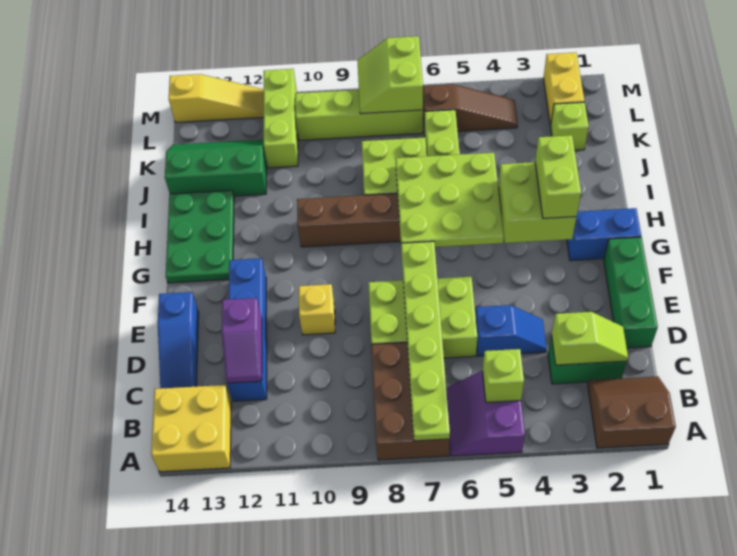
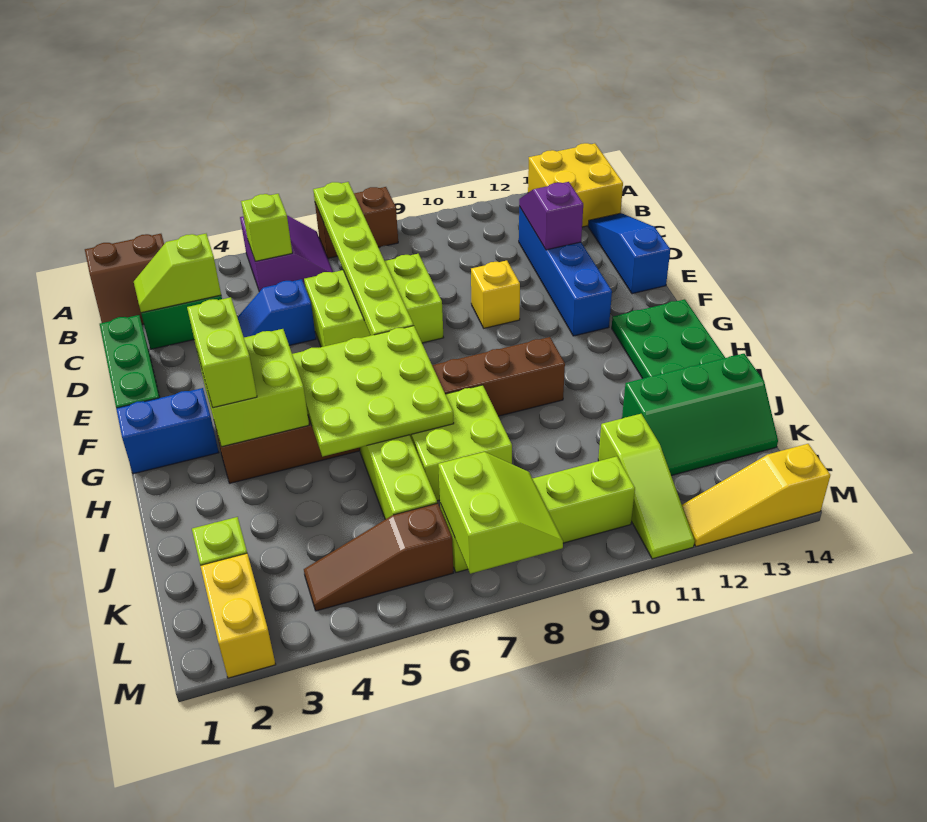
brown 2x3 brick [371,342,450,460] -> brown 1x2 brick [315,187,398,258]
lime 1x3 brick [264,69,298,168] -> lime 1x3 slope [598,414,695,559]

